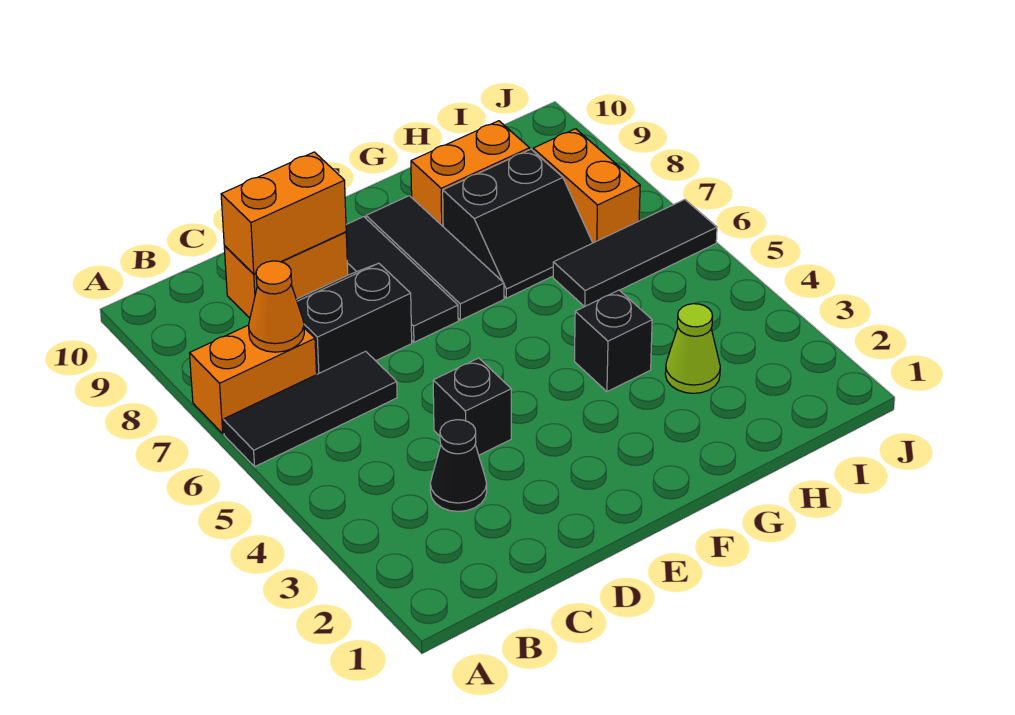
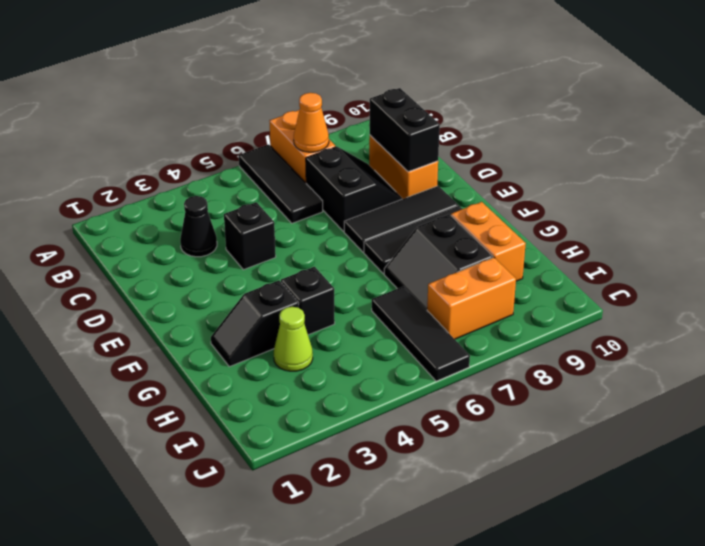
orange 1x2 brick [221,152,346,274] -> black 1x2 brick [370,88,440,172]
none -> black 1x2 slope [211,280,299,367]

